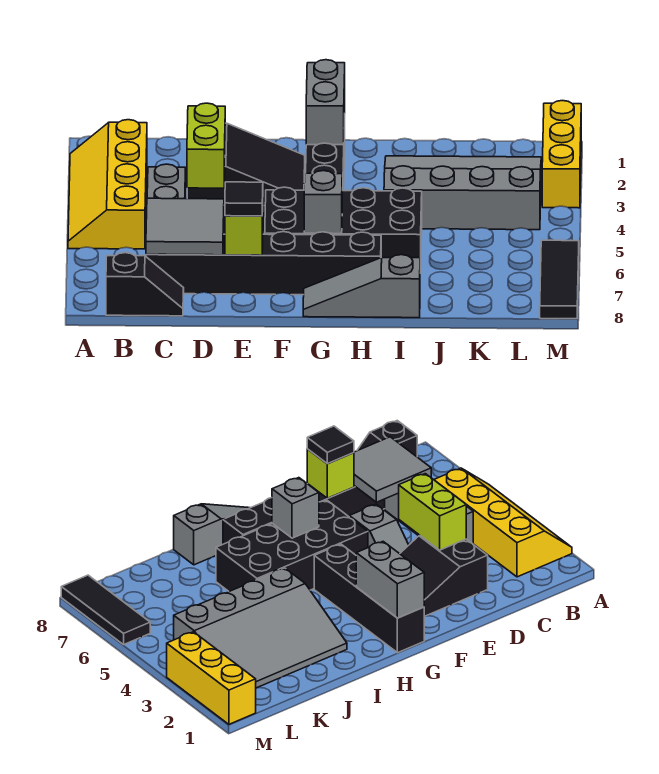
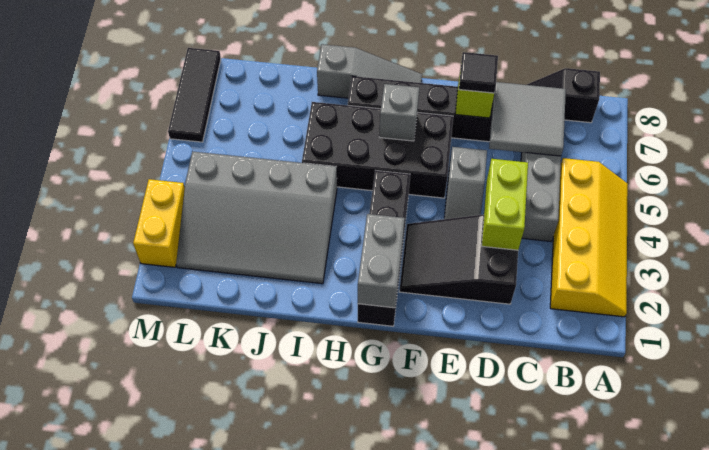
yellow 1x3 brick [542,101,581,208] -> yellow 1x2 brick [133,179,185,267]

